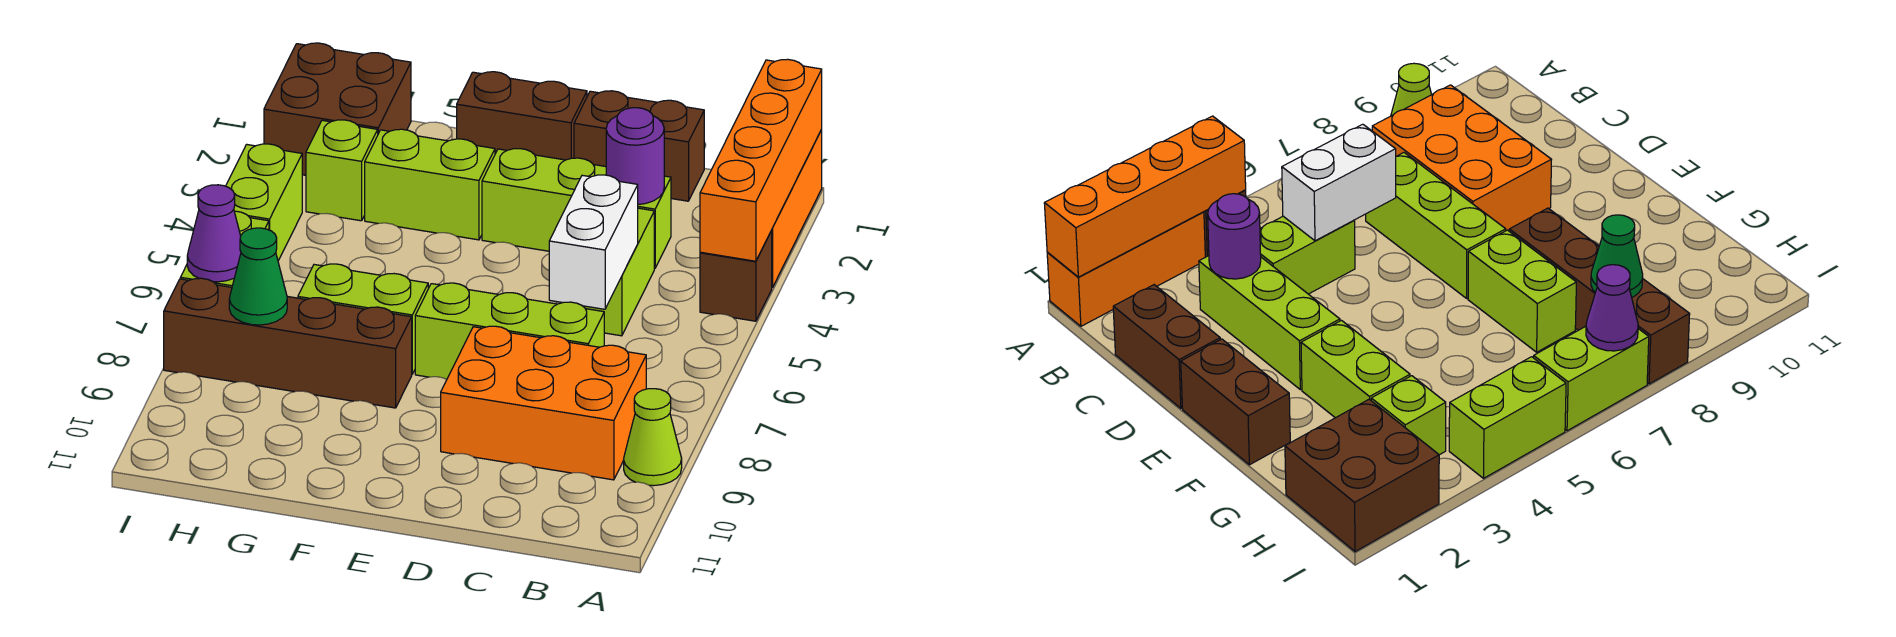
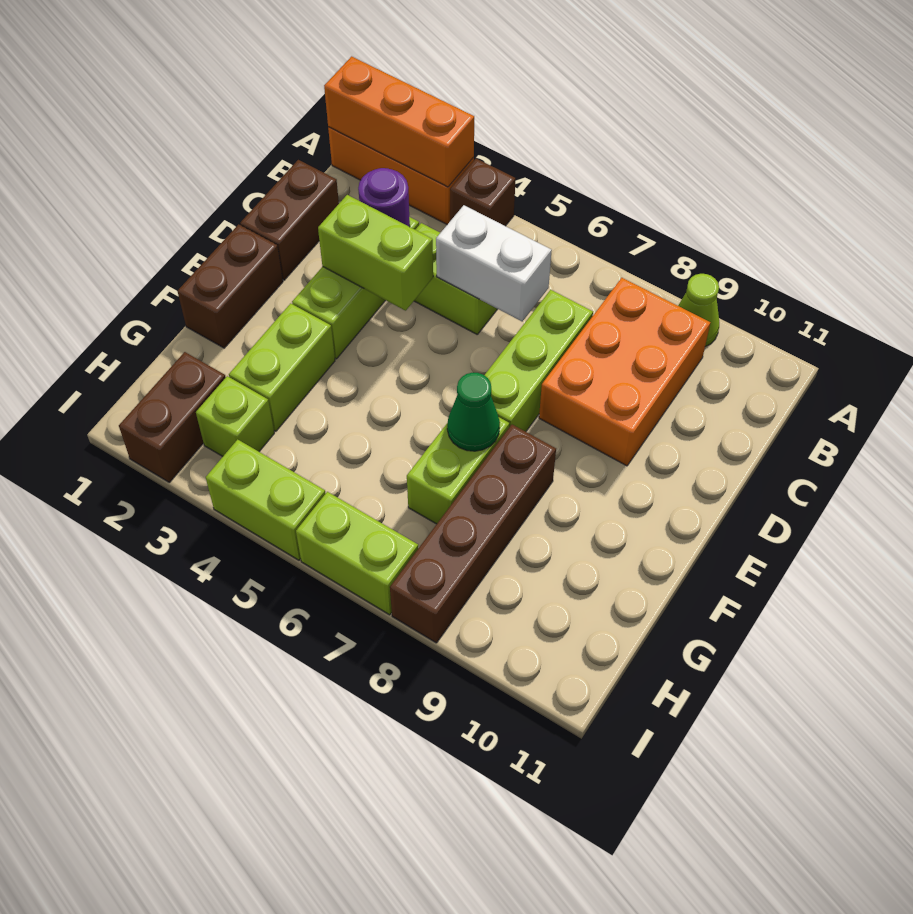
orange 1x4 brick [700,59,822,261] -> orange 1x3 brick [324,56,474,187]
none -> lime 1x2 brick [318,195,433,311]
brown 2x2 brick [264,43,411,175] -> brown 1x2 brick [119,352,226,482]
green 1x1 cone [229,228,287,325] -> green 1x1 cone moved to [447,373,500,451]
purple 1x1 cone [187,185,241,282] -> none

